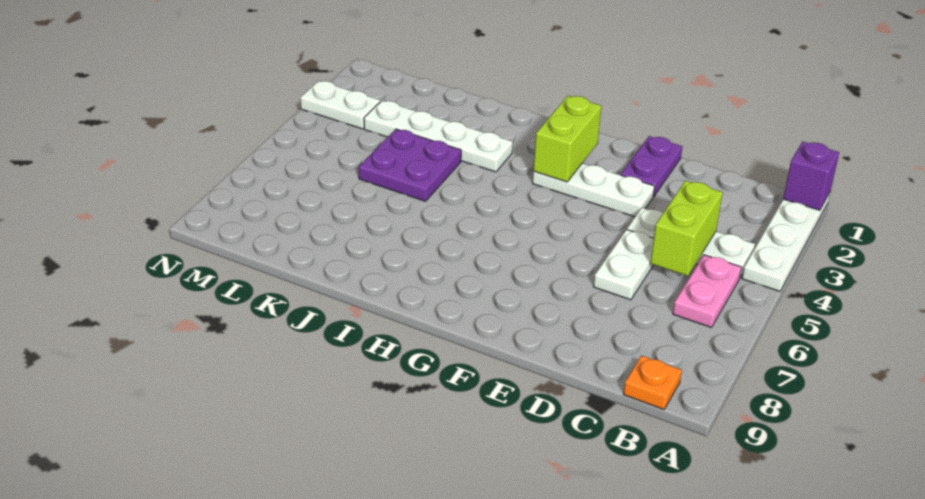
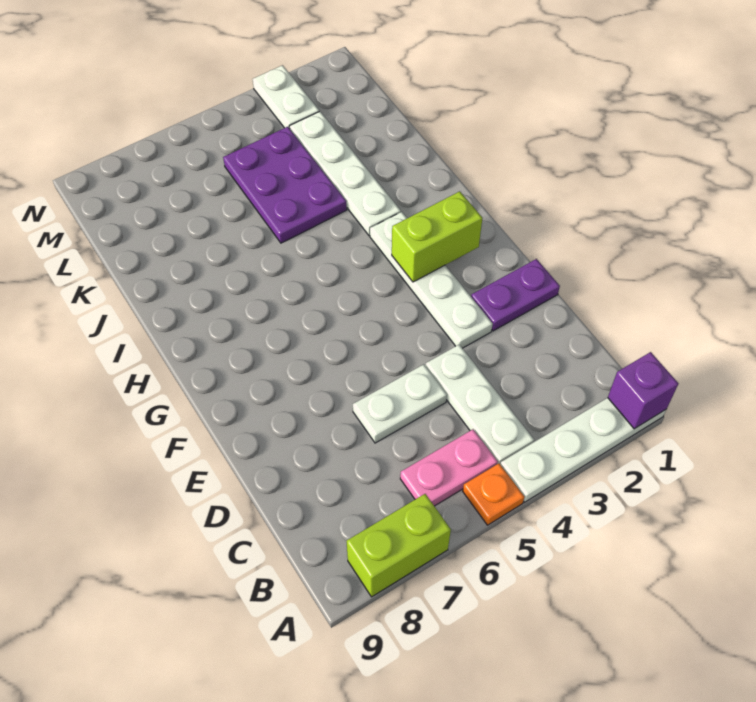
orange 1x1 plate [623,356,682,409] -> orange 1x1 plate moved to [463,463,525,525]
lime 1x2 brick [650,181,723,276] -> lime 1x2 brick moved to [347,494,451,597]
white 1x3 plate [533,163,655,217] -> white 1x4 plate [370,212,493,348]
purple 2x2 plate [359,129,461,201] -> purple 2x3 plate [223,127,347,243]

